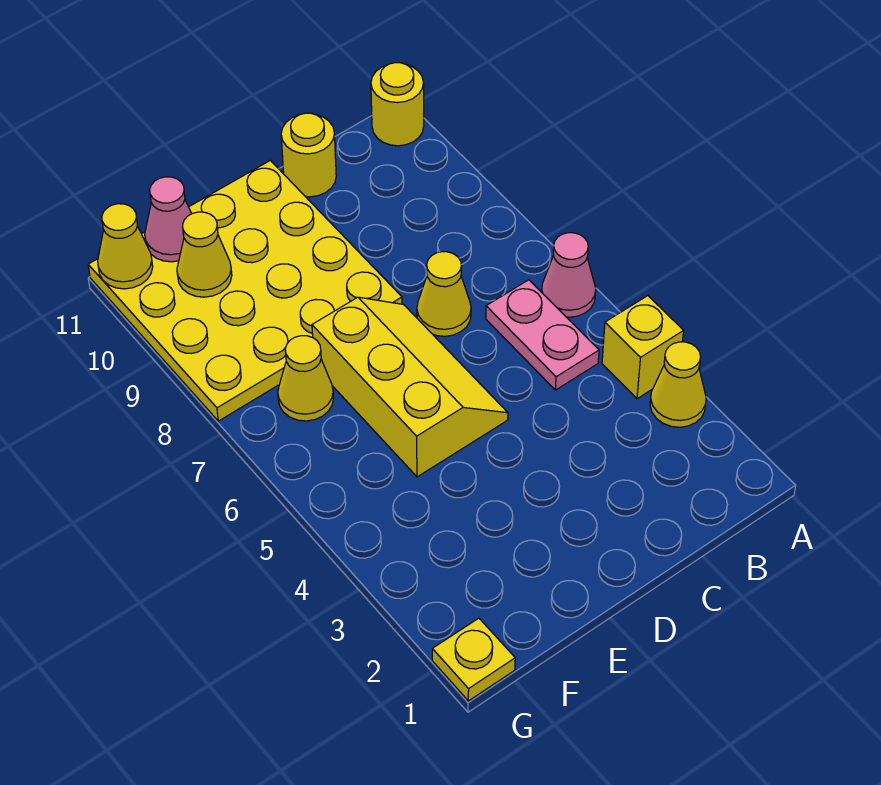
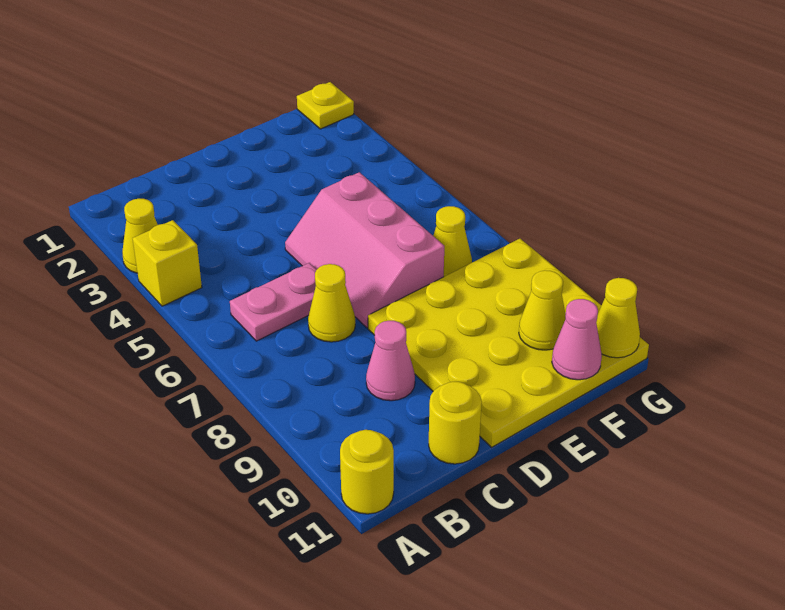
pink 1x1 cone [542,233,596,317] -> pink 1x1 cone moved to [366,321,415,401]
pink 1x2 plate [486,280,599,390] -> pink 1x2 plate turned to [230,263,317,341]
yellow 2x3 slope [312,297,508,477] -> pink 2x3 slope [285,172,444,328]

